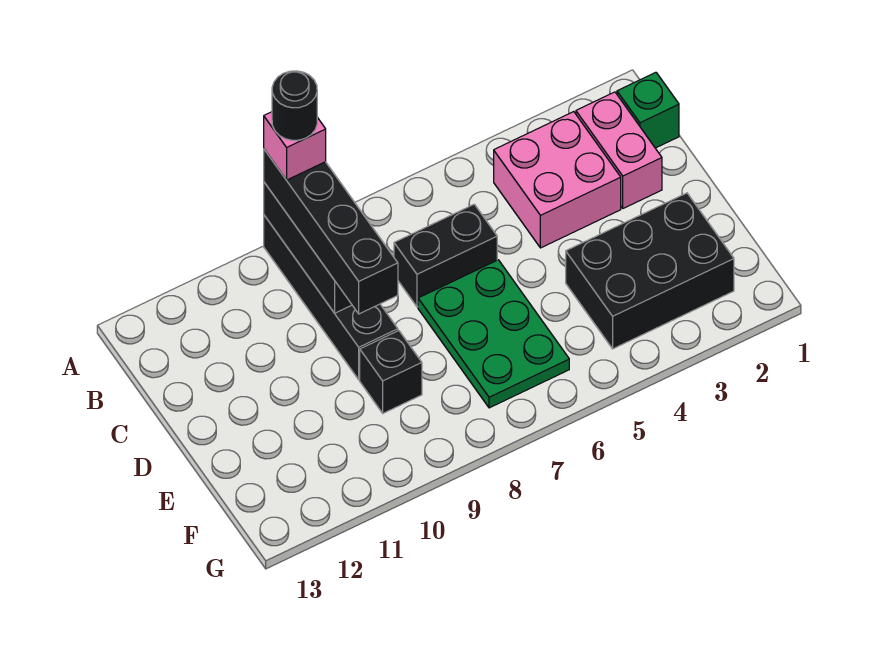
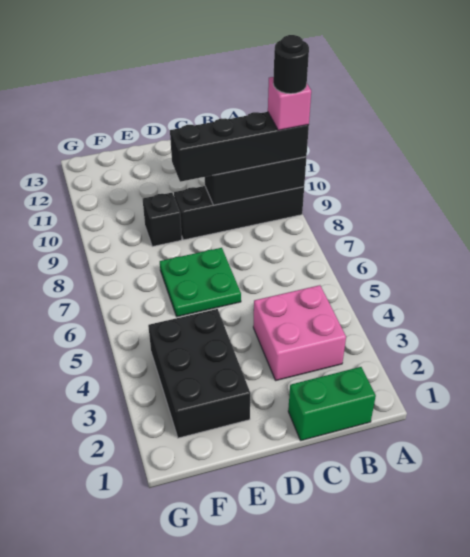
green 1x1 brick [617,72,679,148] -> green 1x2 brick [288,367,376,440]
pink 1x2 brick [576,92,662,208] -> none
black 1x2 brick [394,204,497,307] -> none
green 2x3 plate [418,260,569,408] -> green 2x2 plate [160,248,241,317]

